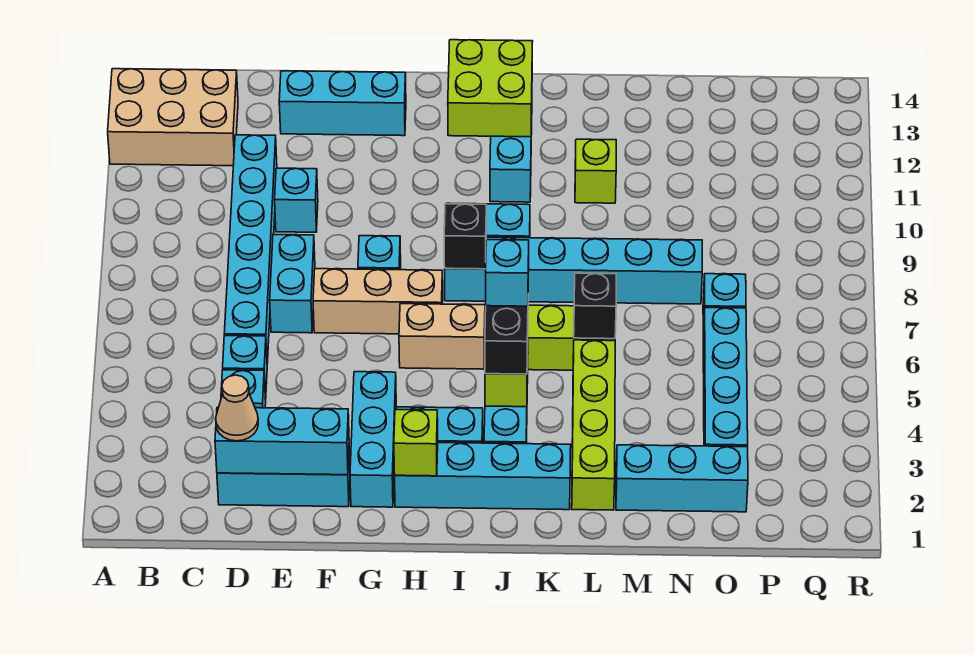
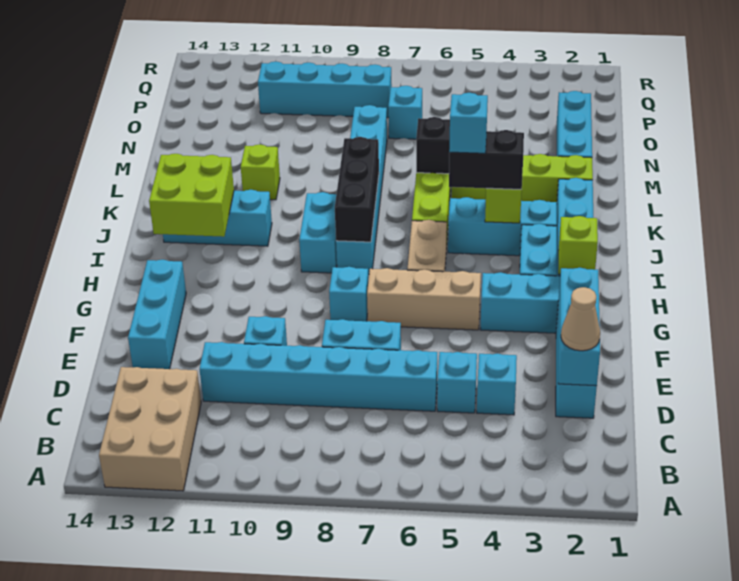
tan 1x3 brick [313,269,443,334] -> tan 1x3 brick turned to [367,268,481,330]
black 1x1 brick [444,204,486,269] -> black 1x3 brick [335,137,379,242]
cyan 1x4 brick [703,308,748,447] -> cyan 1x4 brick moved to [258,61,392,118]

